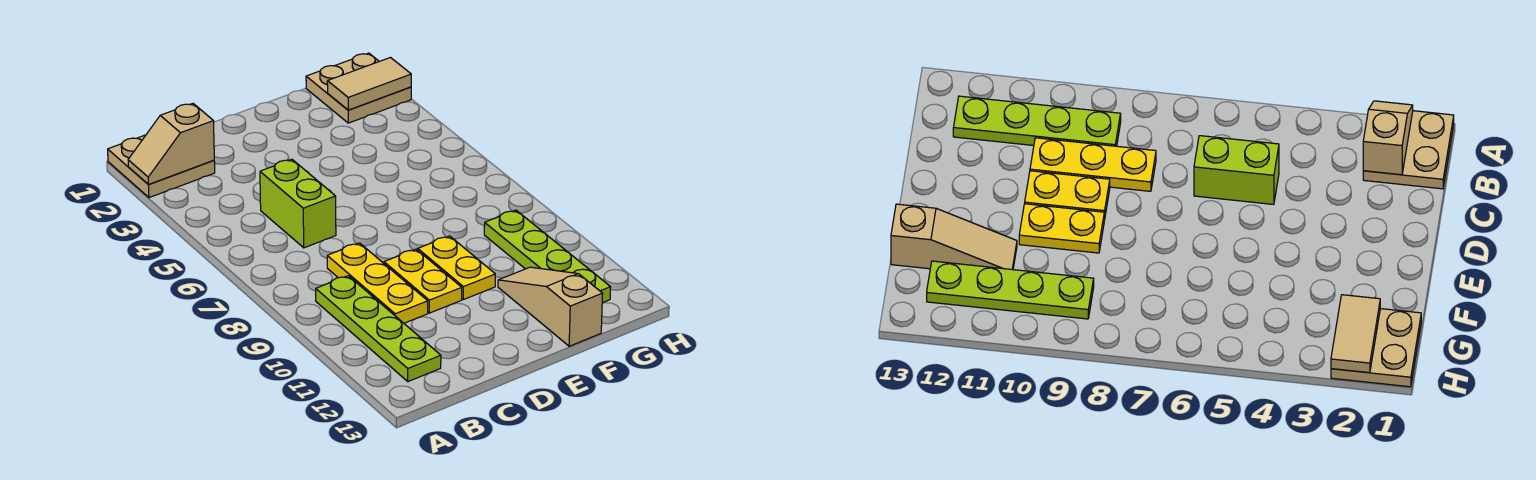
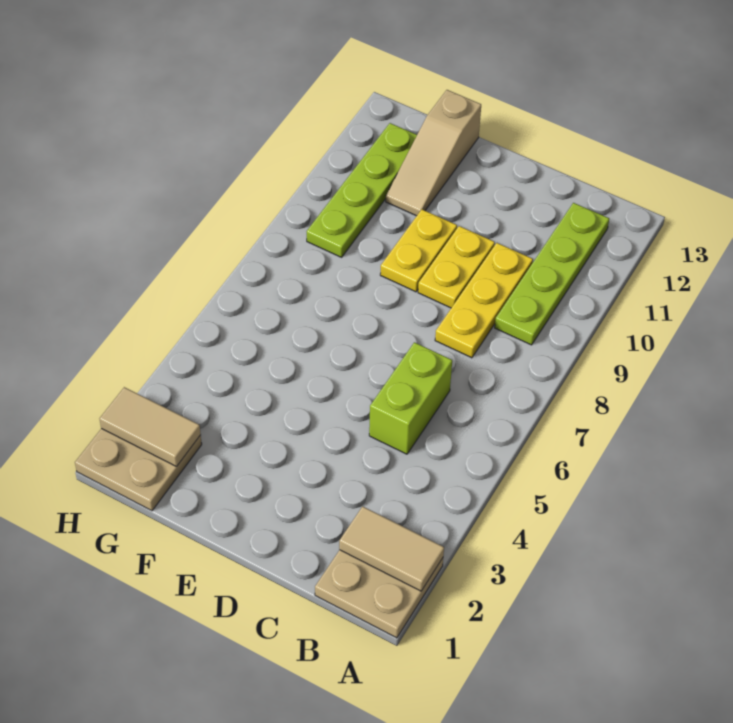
tan 1x2 slope [128,104,214,184] -> tan 1x2 tile [339,506,444,591]

